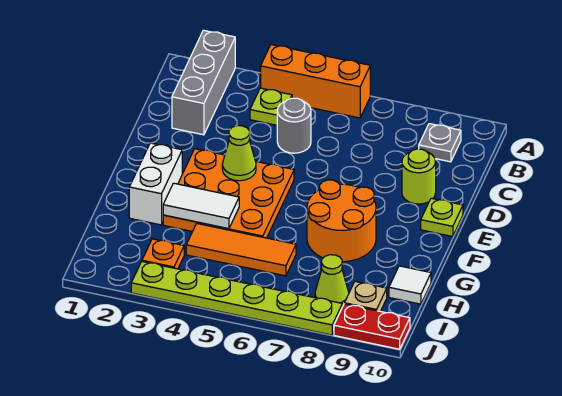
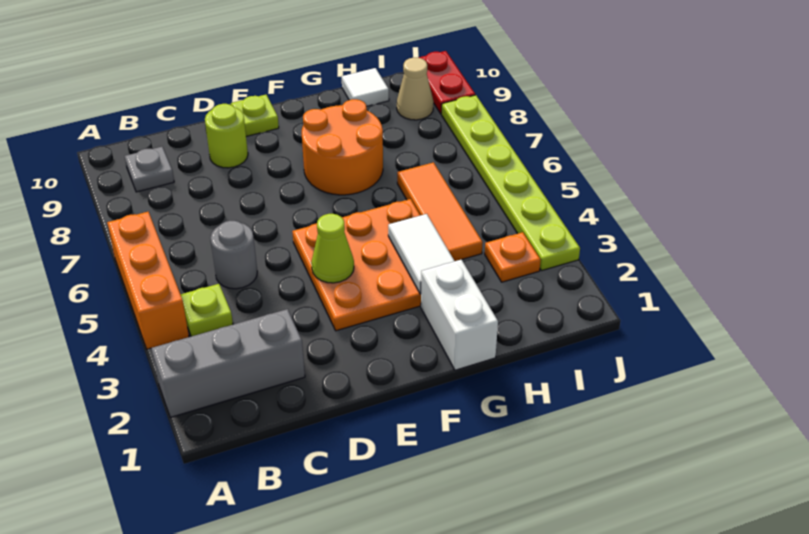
white 1x2 brick [129,143,182,225] -> white 1x2 brick turned to [421,259,498,370]
lime 1x1 cone [315,255,349,307] -> none
tan 1x1 plate [345,282,387,311] -> tan 1x1 cone [397,58,434,120]

